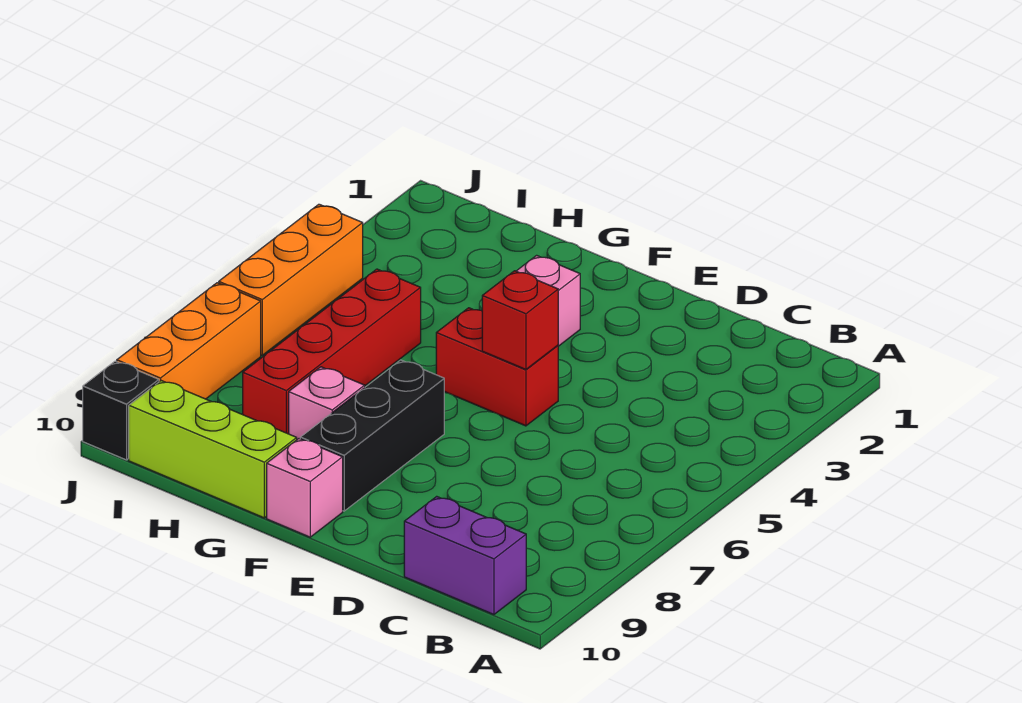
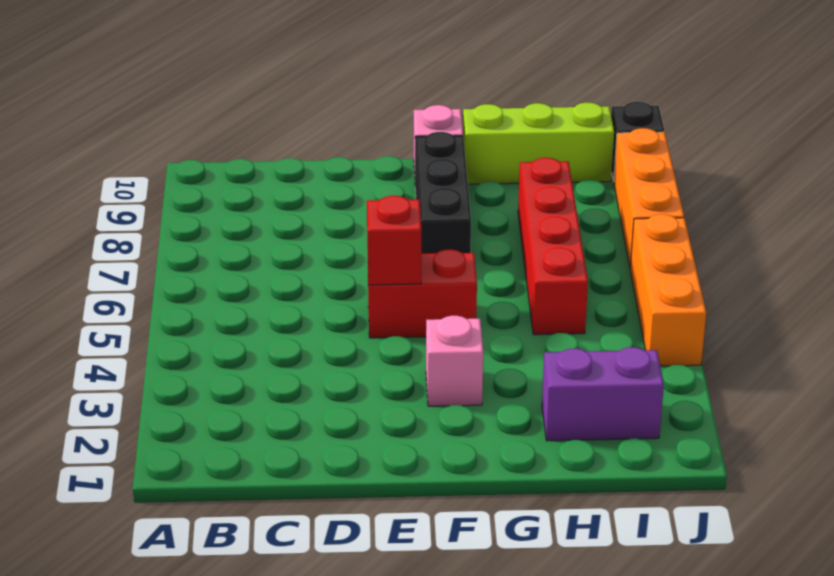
purple 1x2 brick [404,496,526,615] -> purple 1x2 brick moved to [542,347,664,441]
pink 1x1 brick [289,367,365,439] -> none

